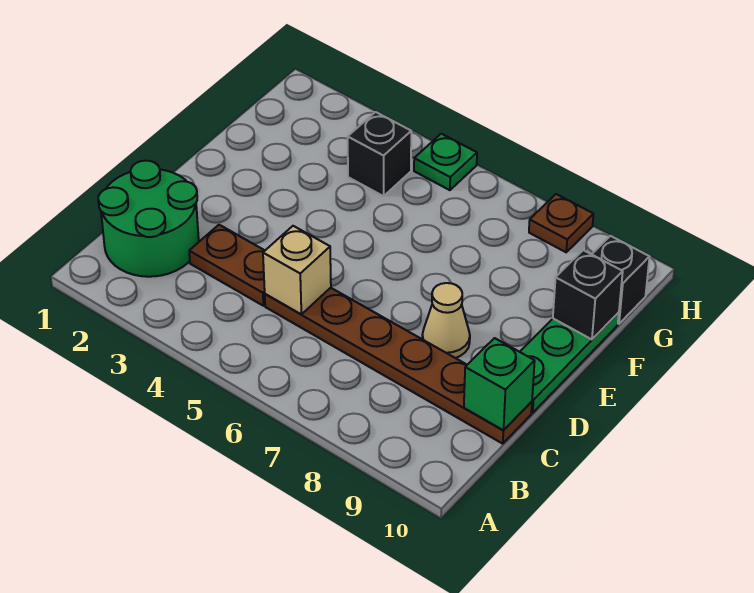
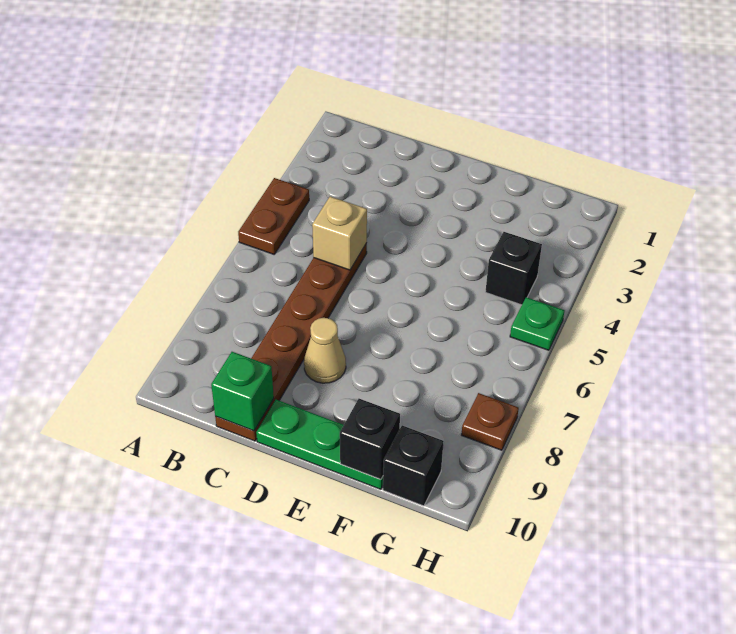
green 2x2 round brick [98,161,199,277] -> none
brown 1x2 plate [189,225,265,306] -> brown 1x2 plate moved to [238,178,309,254]

